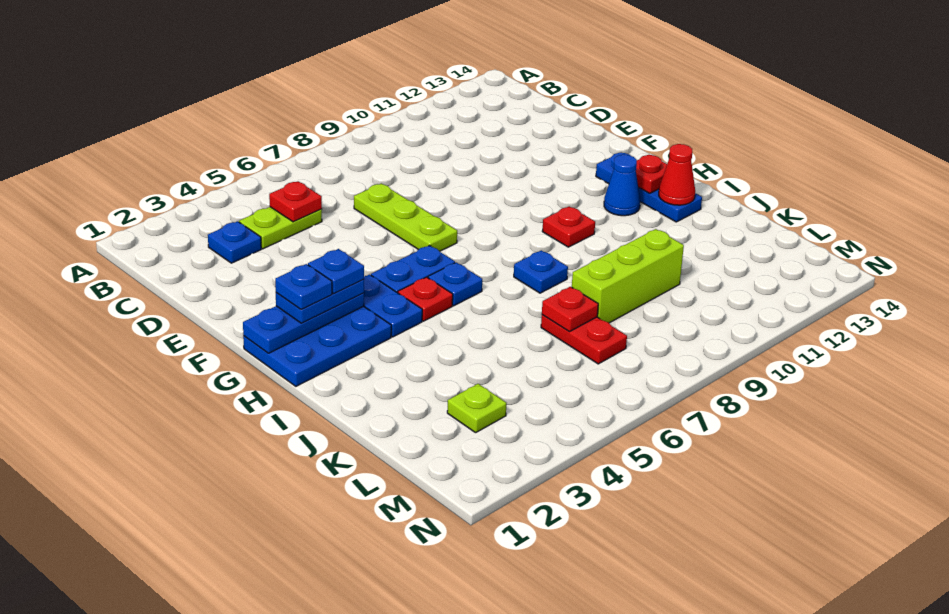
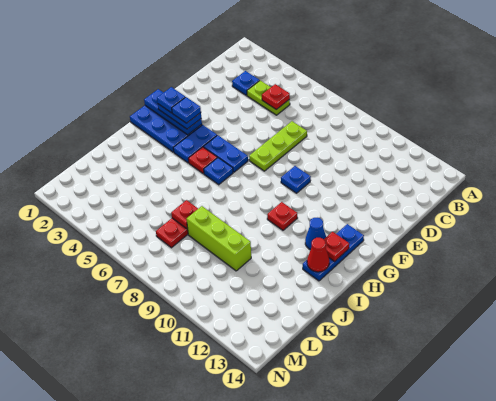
blue 1x1 plate [514,250,568,293] -> blue 1x1 plate moved to [281,166,311,193]
lime 1x1 plate [447,384,506,433] -> none

